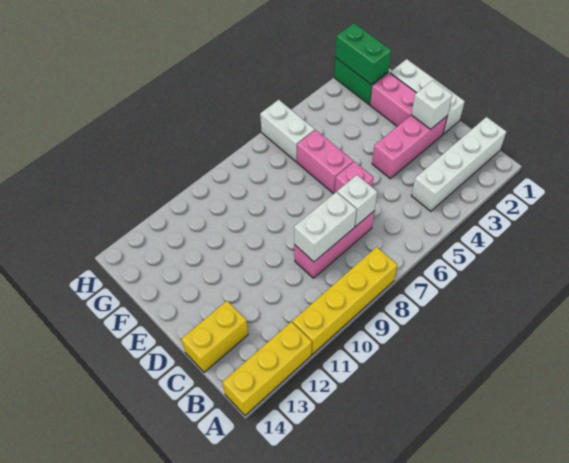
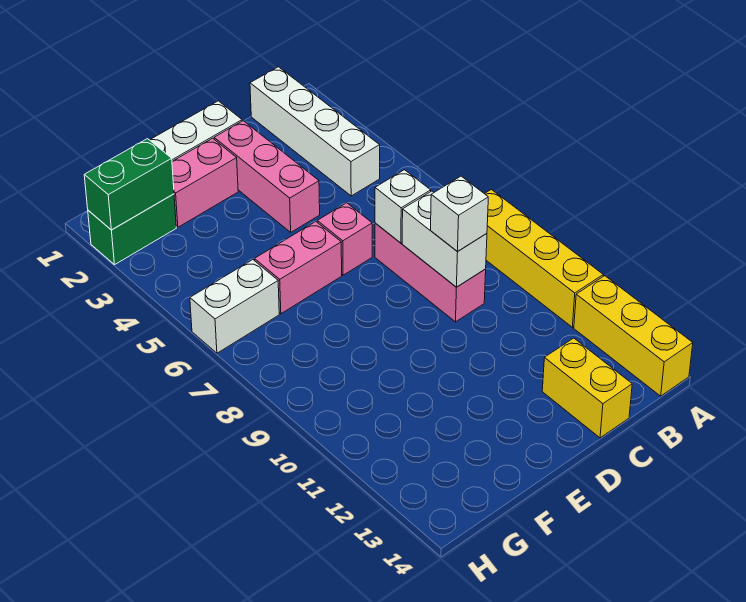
white 1x1 brick [411,80,452,129] -> white 1x1 brick moved to [431,176,488,252]

